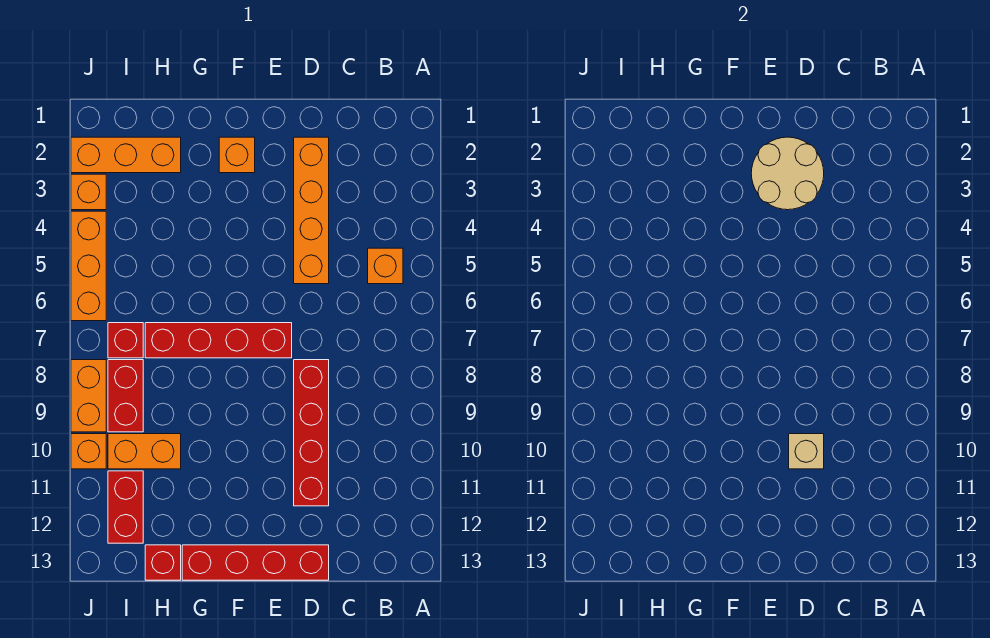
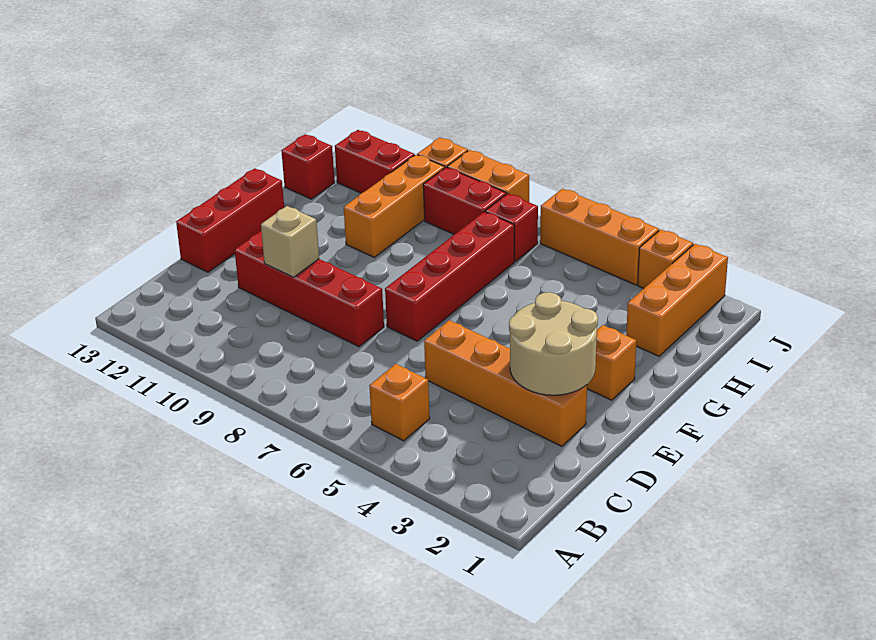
red 1x4 brick [182,545,329,580] -> red 1x3 brick [176,168,284,272]
orange 1x2 brick [108,434,181,469] -> orange 1x3 brick [344,155,445,257]

